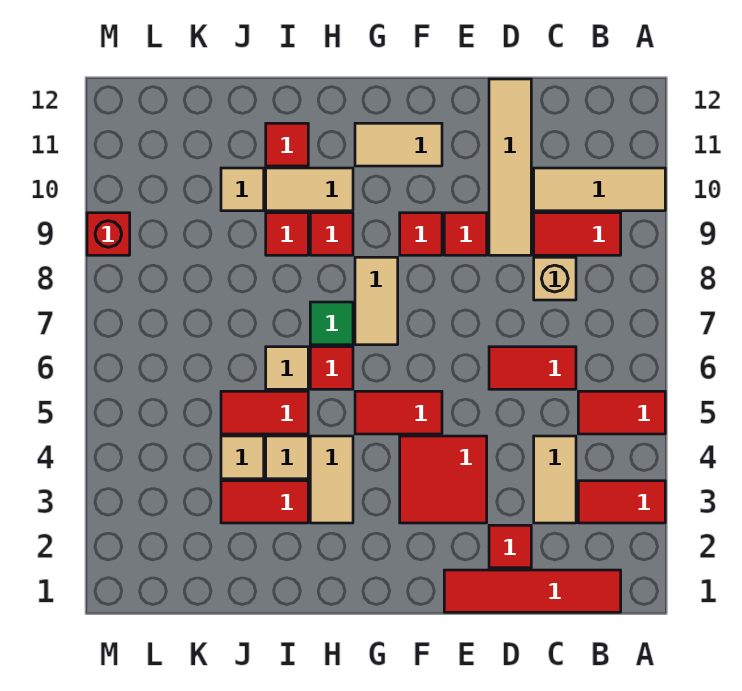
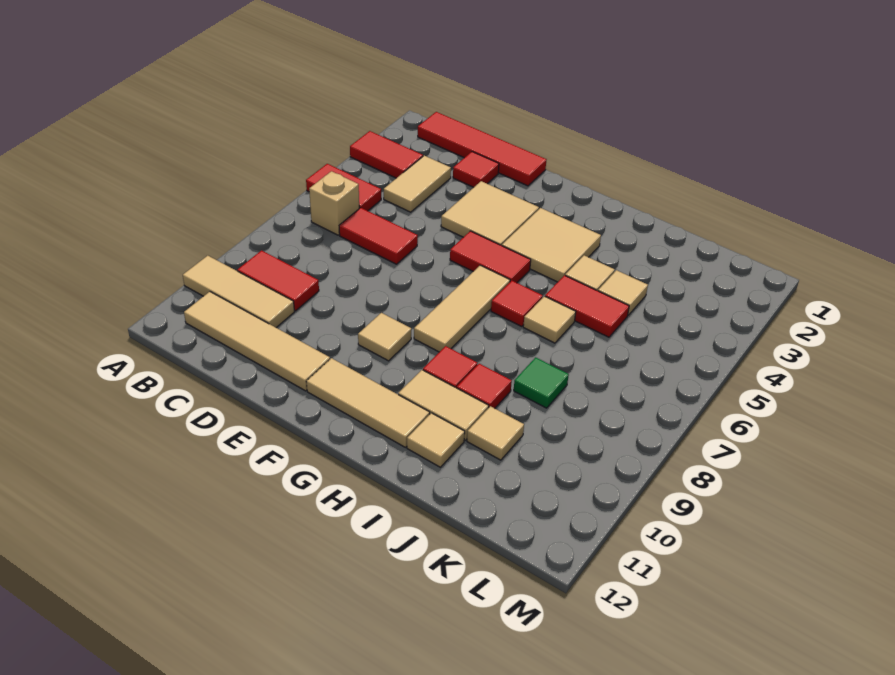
tan 1x1 brick [534,257,576,300] -> tan 1x1 brick moved to [309,171,359,235]
tan 1x4 tile [489,79,531,255] -> tan 1x4 tile turned to [184,292,330,391]
red 2x2 tile [400,436,487,523] -> tan 2x2 tile [441,181,539,246]
red 1x1 tile [444,213,487,255] -> none
red 1x1 tile [400,213,442,255] -> tan 1x1 tile [358,313,411,361]
tan 1x2 tile [355,123,442,166] -> tan 1x3 tile [306,358,430,447]
tan 1x2 tile [355,257,398,345] -> tan 1x3 tile [414,265,510,352]
tan 1x2 tile [310,436,353,523] -> tan 2x2 tile [502,208,601,282]
green 1x1 tile [310,302,353,345] -> green 1x1 tile moved to [514,357,569,408]
red 1x2 tile [221,481,308,523] -> none
red 1x1 tile [266,123,308,166] -> tan 1x1 tile [407,413,465,467]
red 1x1 brick [87,213,130,255] -> none

